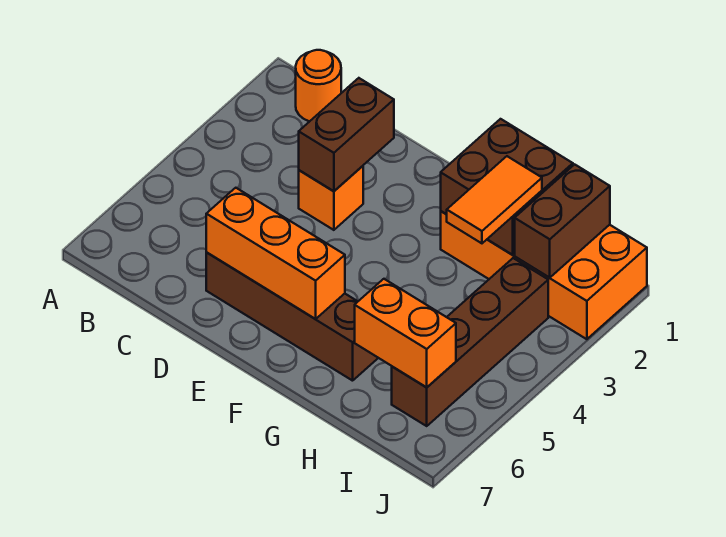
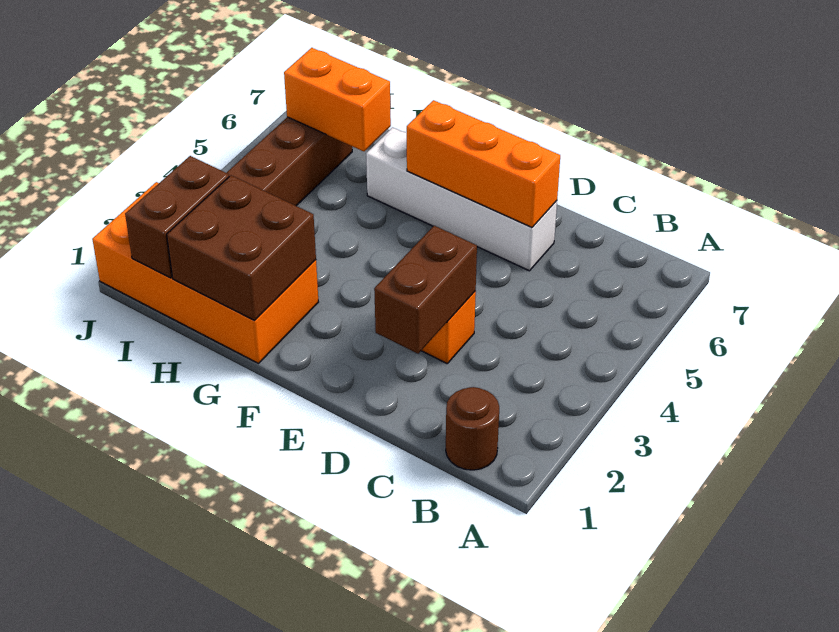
orange 1x1 round brick [296,50,341,121] -> brown 1x1 round brick [446,387,499,470]
brown 1x4 brick [206,253,378,381] -> white 1x4 brick [366,128,557,271]
orange 1x2 tile [447,156,542,243] -> none

